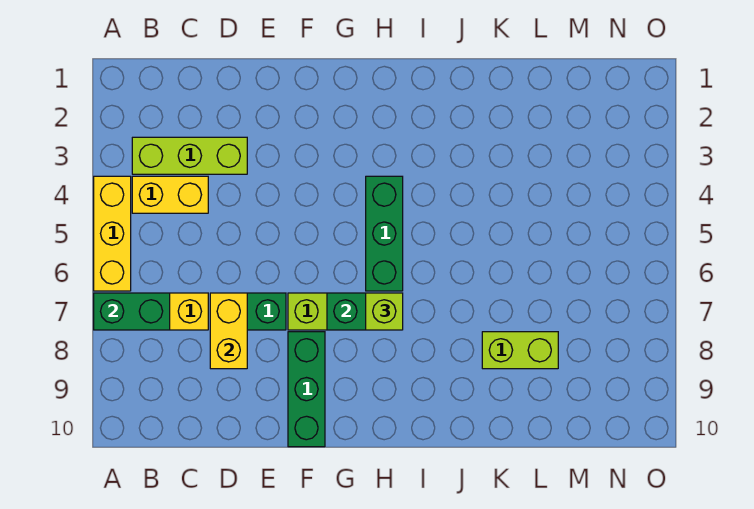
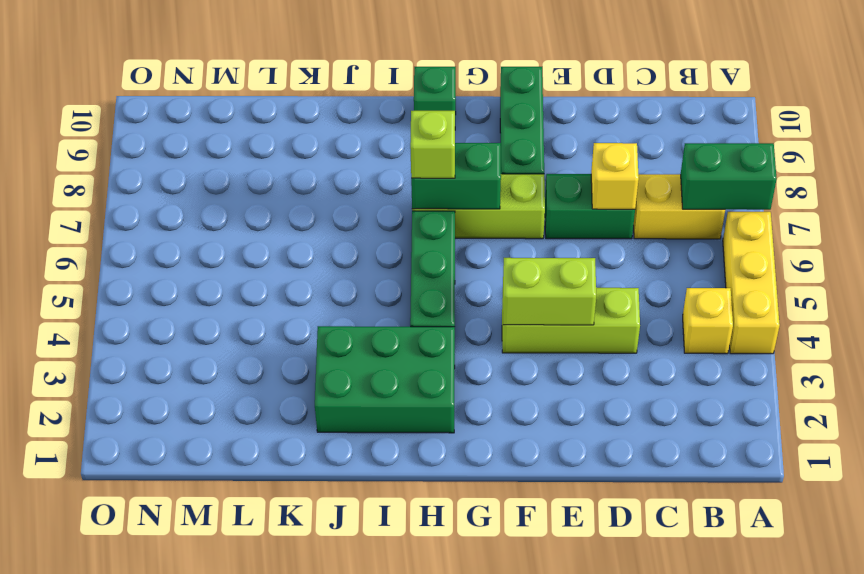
lime 1x3 brick [132,137,247,174] -> lime 1x3 brick moved to [502,288,640,353]
yellow 1x2 brick [132,176,208,213] -> yellow 1x1 brick [683,288,733,354]
yellow 1x2 brick [210,293,247,369] -> yellow 1x1 brick [591,143,639,209]
none -> green 2x3 brick [315,326,455,433]
none -> green 1x1 brick [414,67,456,115]
lime 1x2 brick [482,332,558,369] -> lime 1x2 brick moved to [503,258,596,325]

